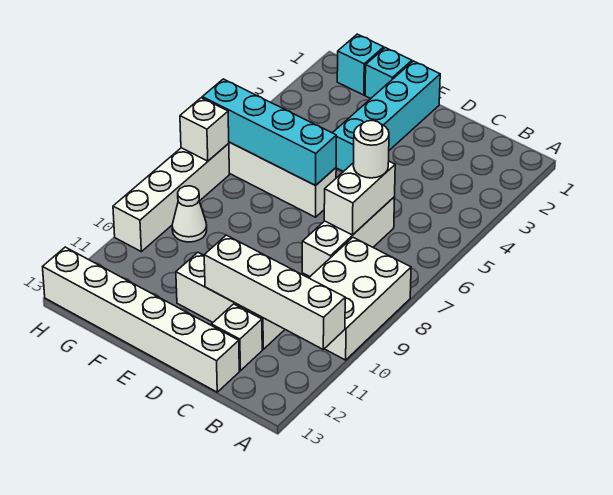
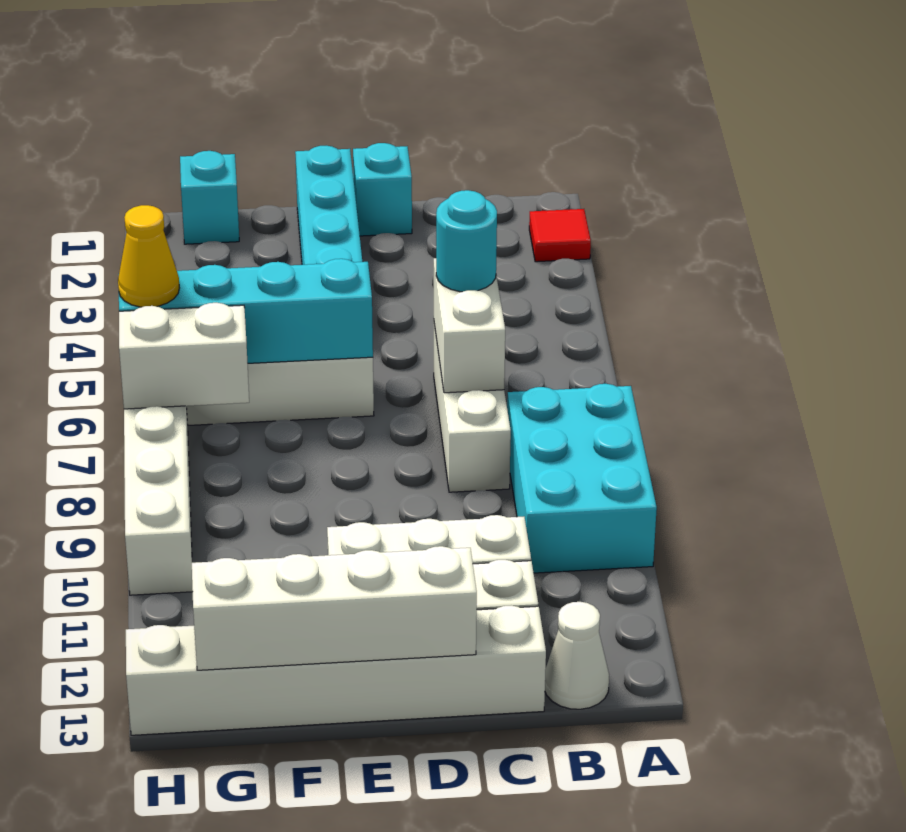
none -> red 1x1 tile [529,209,591,262]
white 2x3 brick [309,238,411,360] -> cyan 2x3 brick [507,384,657,573]
white 1x4 brick [204,235,345,349] -> white 1x4 brick moved to [192,546,477,670]
white 1x1 round brick [353,120,389,178] -> cyan 1x1 round brick [436,190,497,292]
cyan 1x1 brick [365,48,412,98] -> cyan 1x1 brick moved to [353,143,412,236]
white 1x1 cone [172,186,207,242] -> white 1x1 cone moved to [545,602,609,709]
none -> yellow 1x1 cone [118,205,179,307]
white 1x1 brick [180,98,229,161] -> white 1x2 brick [119,303,249,409]

